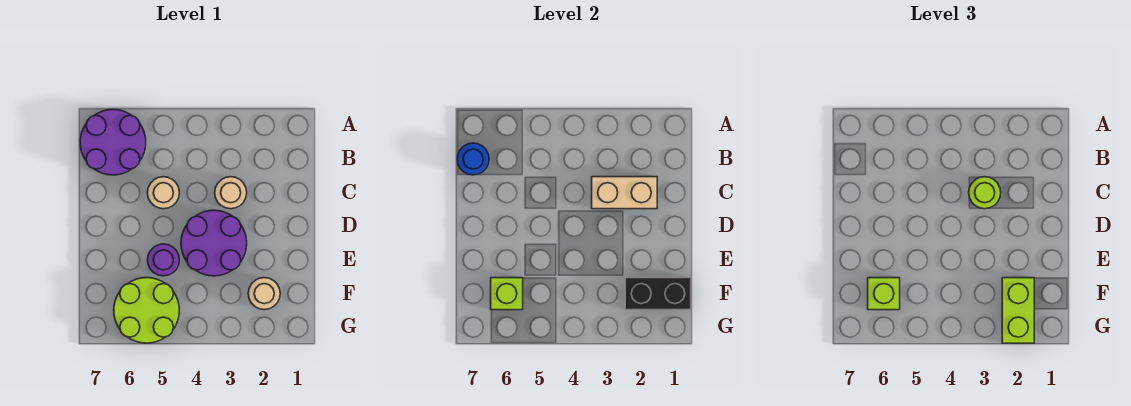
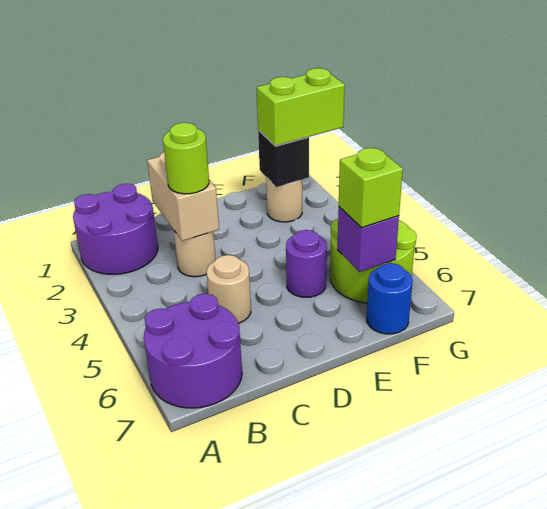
blue 1x1 round brick [457,143,489,175] -> blue 1x1 round brick moved to [367,263,413,334]
purple 2x2 round brick [181,210,247,276] -> purple 2x2 round brick moved to [73,184,158,274]
black 1x2 brick [625,278,691,310] -> black 1x1 brick [258,131,309,187]
lime 1x1 brick [491,278,523,310] -> purple 1x1 brick [337,207,399,272]

